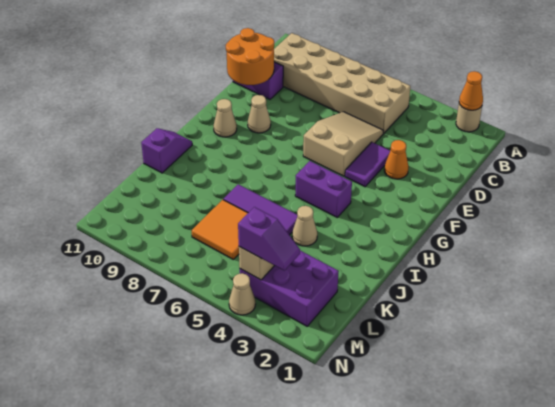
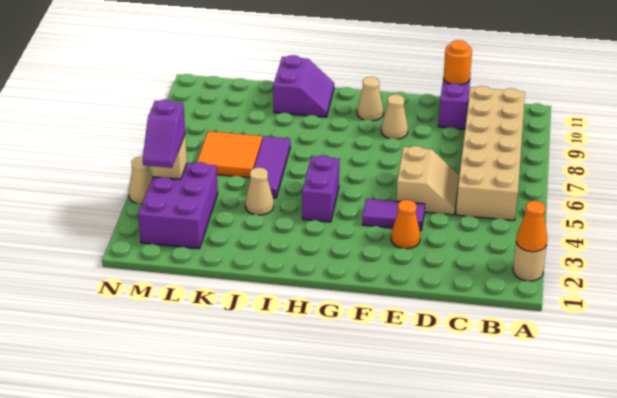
tan 2x3 slope [303,112,383,176] -> tan 2x2 slope [396,146,459,215]
orange 2x2 round brick [226,28,274,85] -> orange 1x1 round brick [444,40,472,85]
purple 1x2 slope [141,128,192,173] -> purple 2x2 slope [273,55,334,117]

